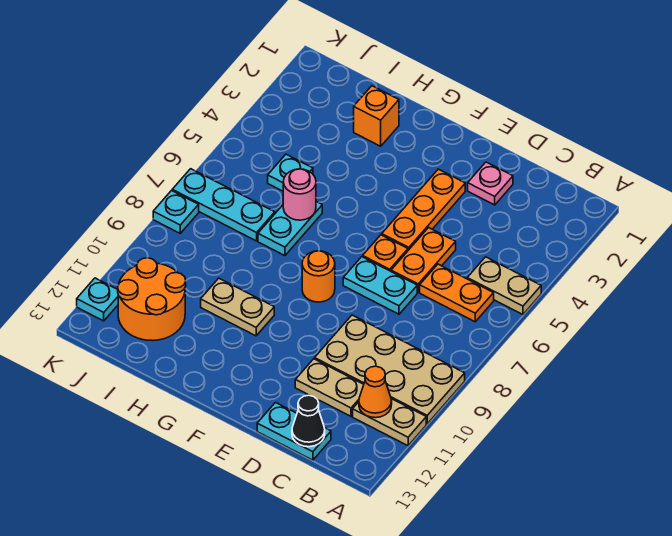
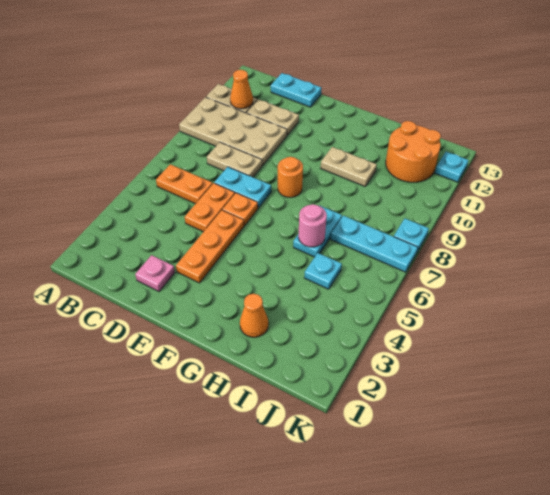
tan 1x2 plate [467,257,541,315] -> tan 1x2 plate moved to [207,142,262,177]
black 1x1 cone [292,395,325,447] -> none
orange 1x1 brick [354,86,399,146] -> orange 1x1 cone [240,294,269,337]

